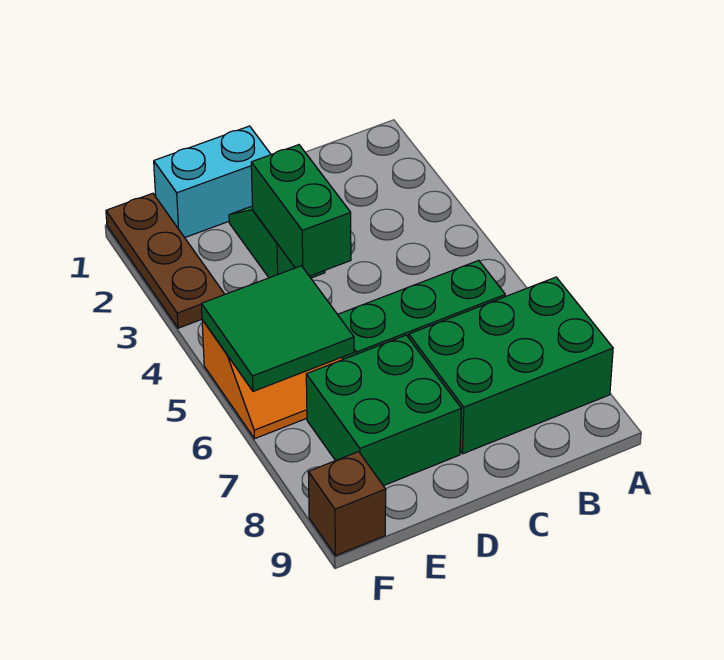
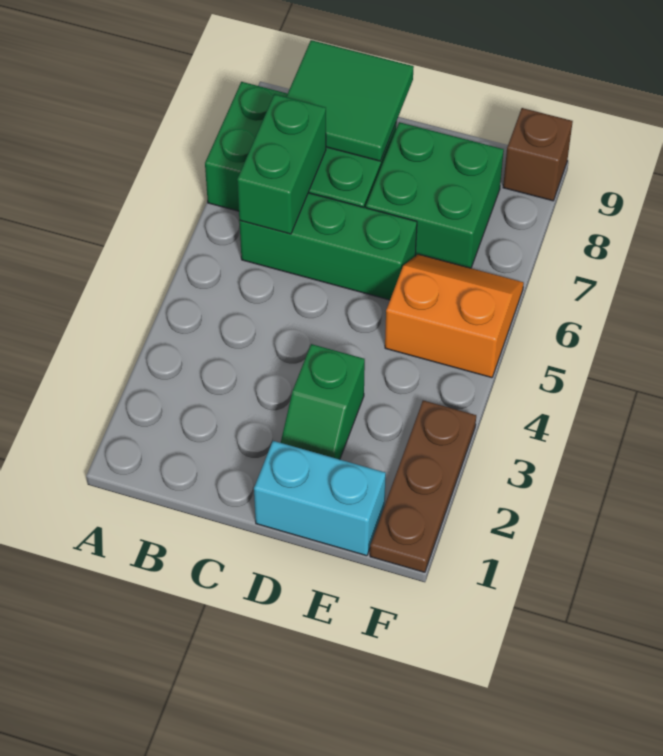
green 1x2 brick [251,145,351,276] -> green 1x2 brick moved to [237,94,326,234]
green 2x2 tile [201,266,354,391] -> green 2x2 tile moved to [286,40,414,161]

